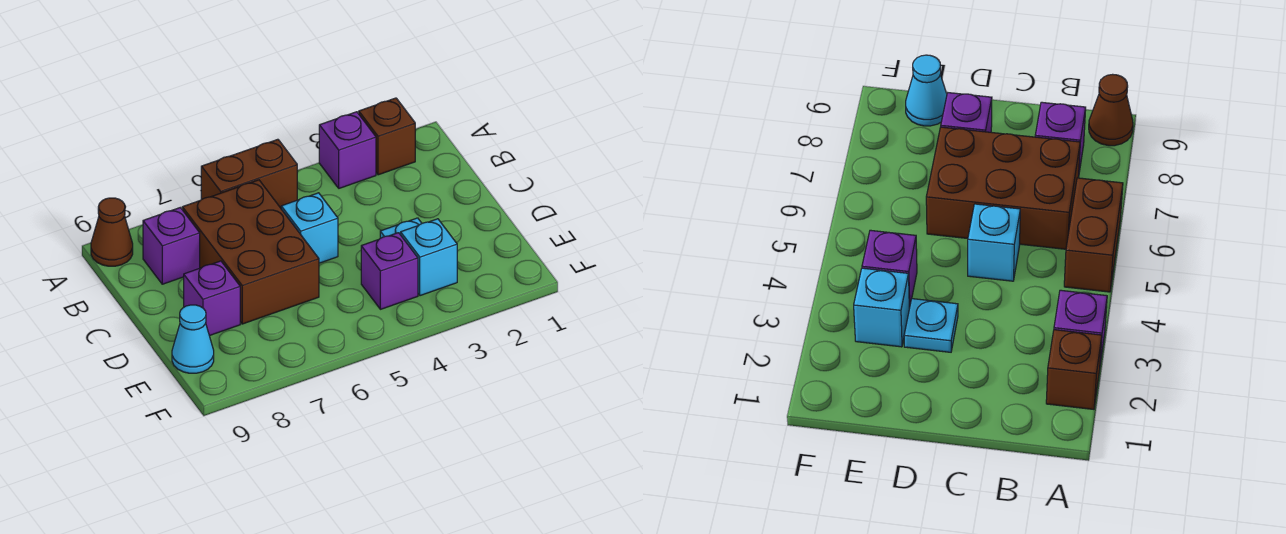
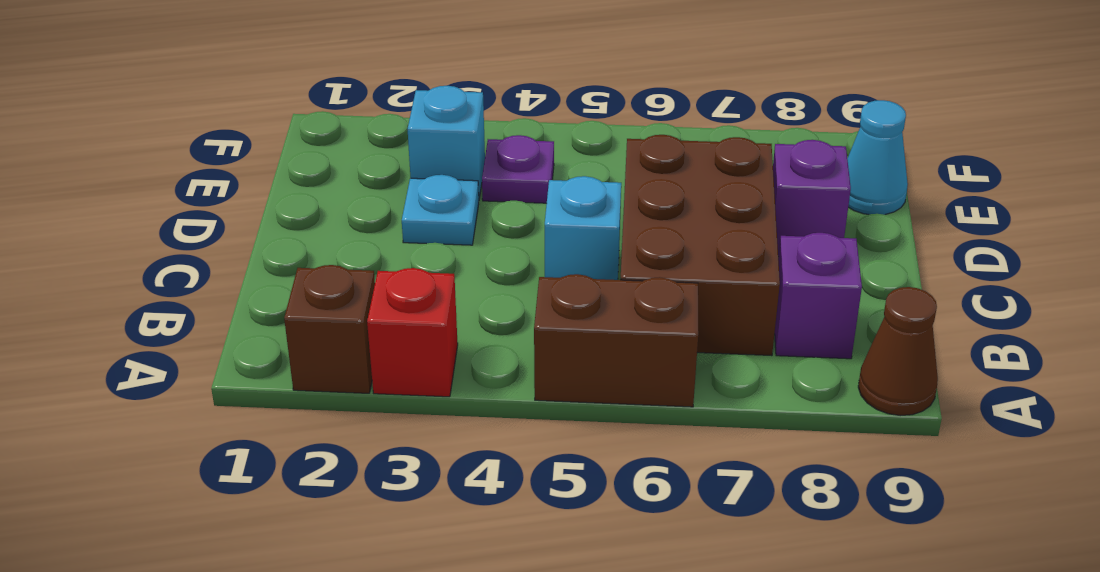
purple 1x1 brick [319,112,376,188] -> red 1x1 brick [367,268,458,397]
purple 1x1 brick [361,233,418,309] -> purple 1x1 plate [482,135,554,203]

